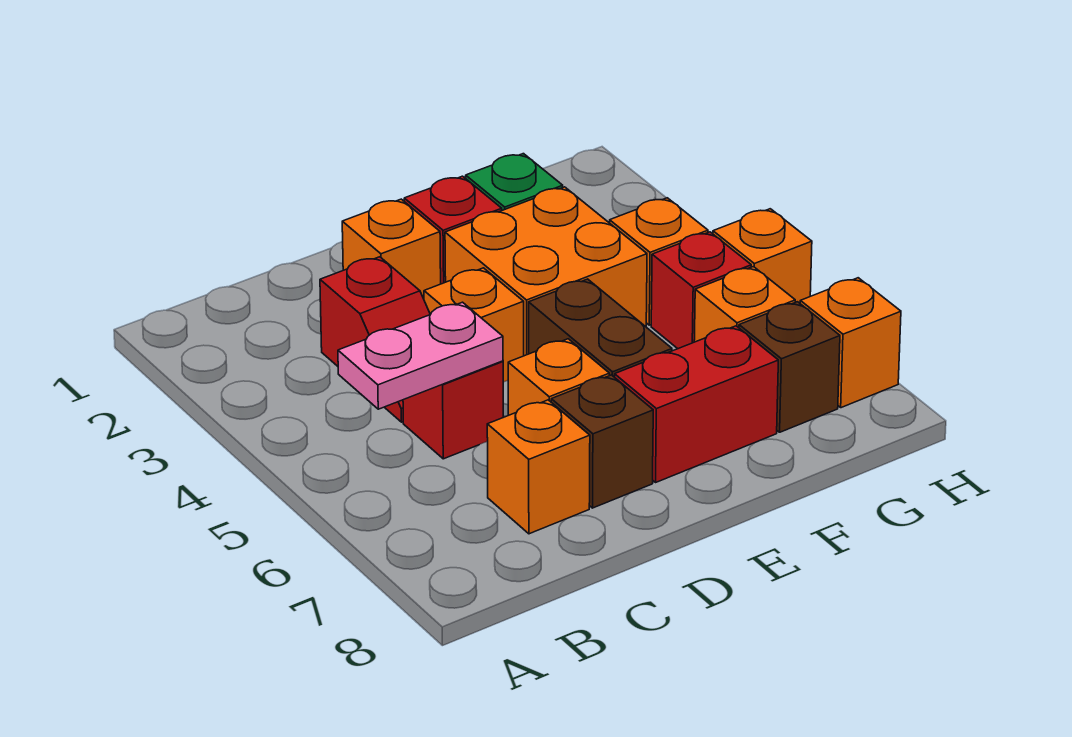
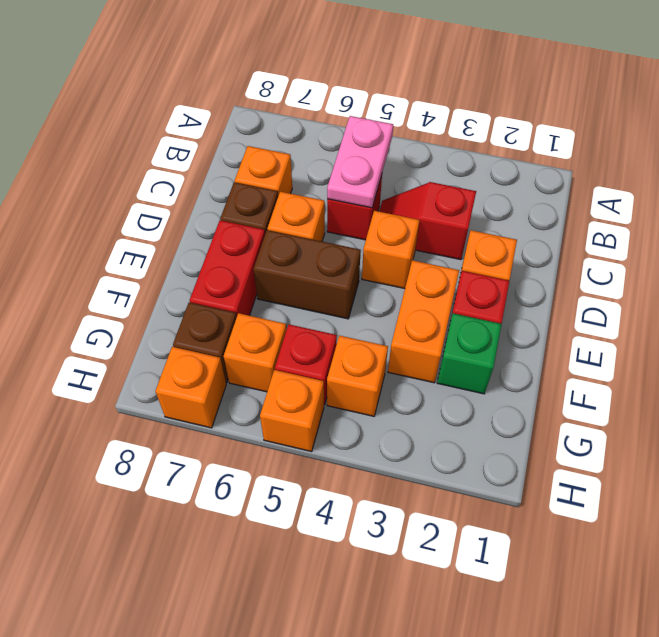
orange 2x2 brick [445,187,647,356] -> orange 1x2 brick [388,260,459,383]

